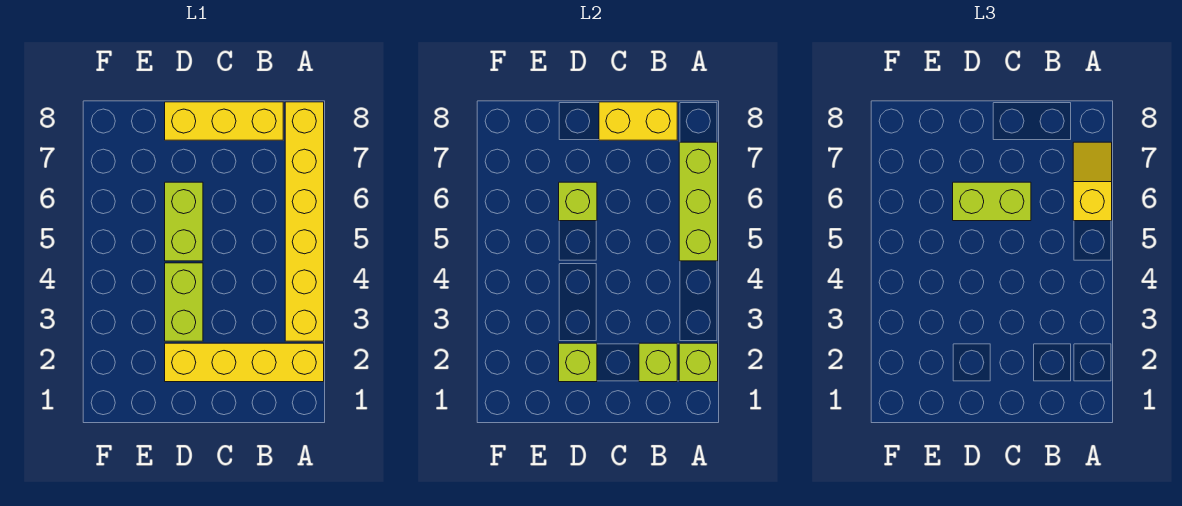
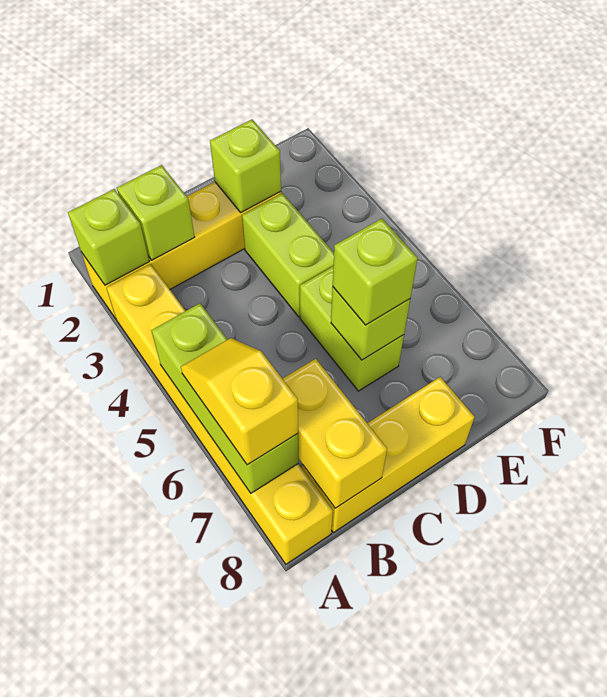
yellow 1x2 slope [1073,142,1112,221] -> yellow 1x2 slope turned to [181,338,298,465]
yellow 1x2 brick [599,102,677,140] -> yellow 1x2 brick turned to [283,359,387,508]
lime 1x2 brick [953,182,1031,221] -> lime 1x1 brick [333,219,418,325]

